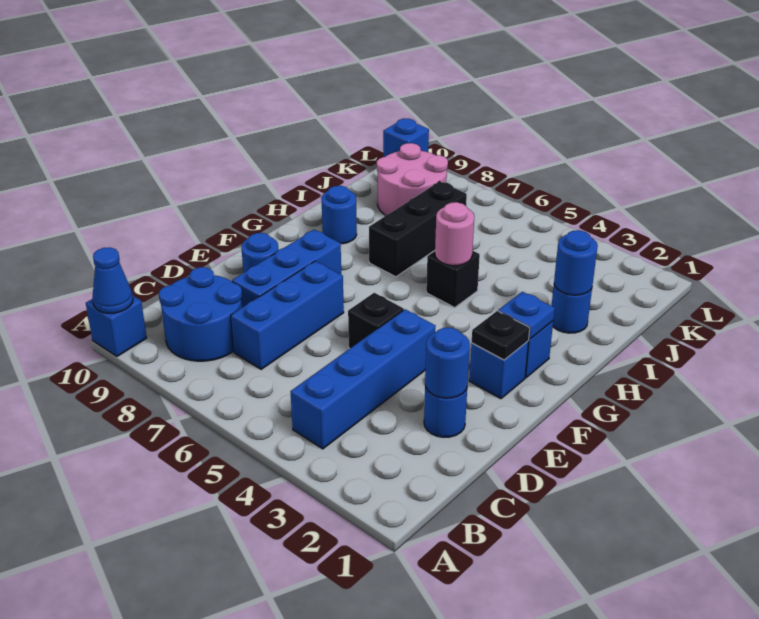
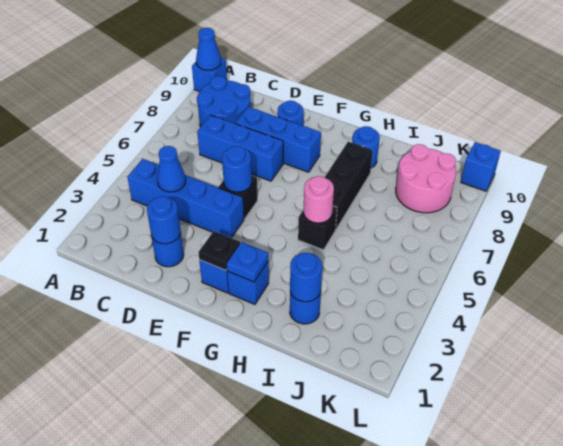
none -> blue 1x1 cone [157,146,186,192]
none -> blue 1x1 round brick [222,146,252,192]
black 1x3 brick [369,181,467,277] -> black 1x3 brick turned to [325,142,373,229]

